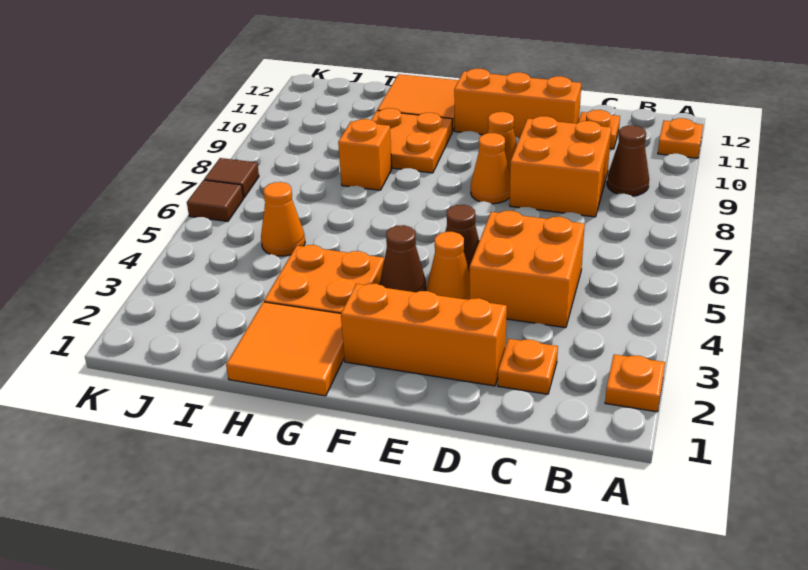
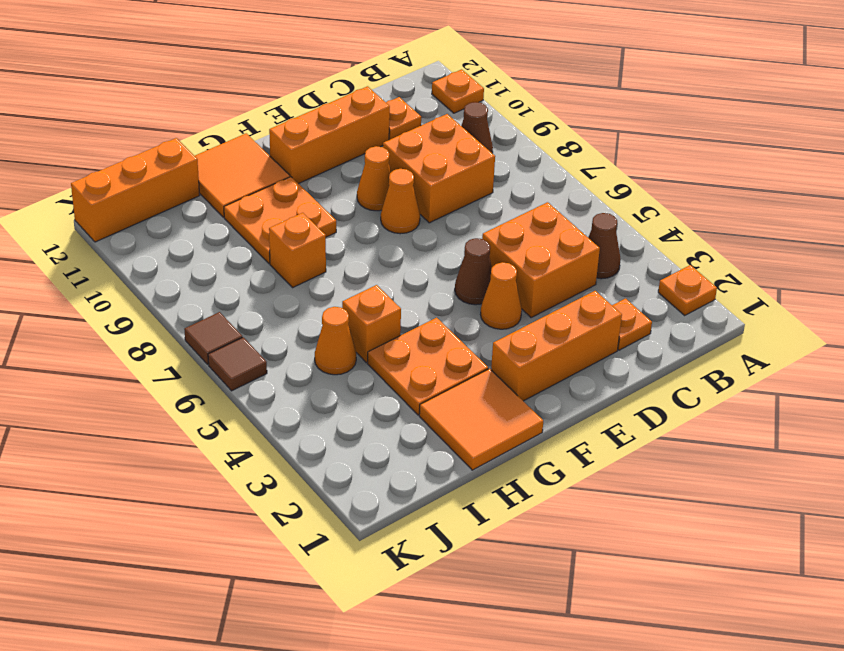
brown 1x1 cone [380,225,426,292] -> brown 1x1 cone moved to [588,213,621,279]
none -> orange 1x1 brick [342,285,401,362]
none -> orange 1x3 brick [71,138,200,242]

